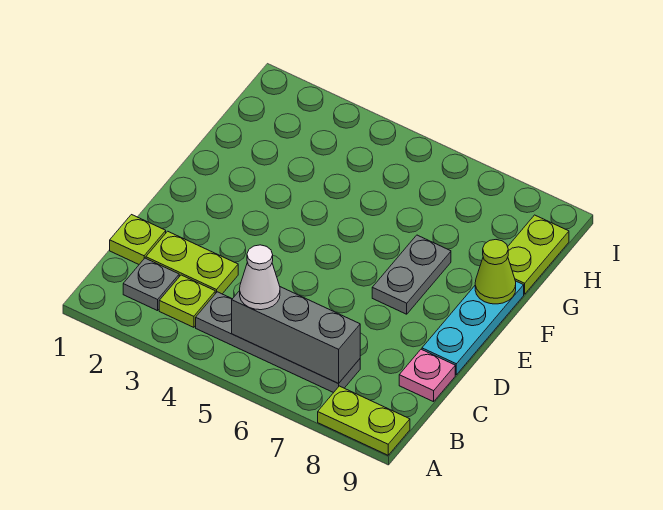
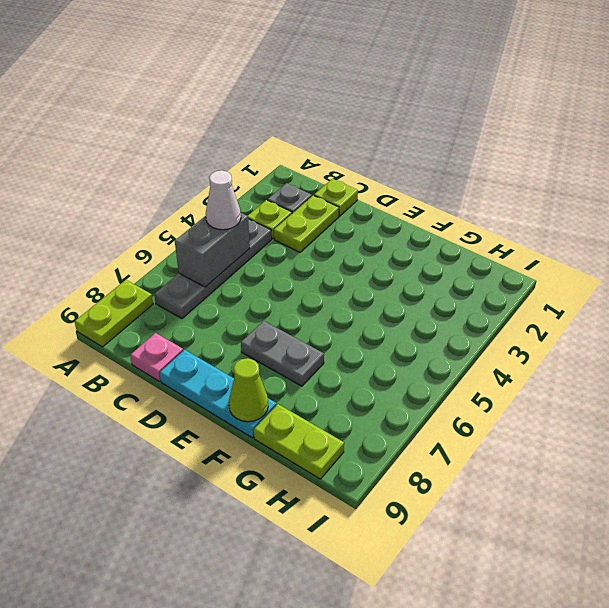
grey 1x3 brick [232,287,360,383] -> grey 1x2 brick [175,213,250,287]

